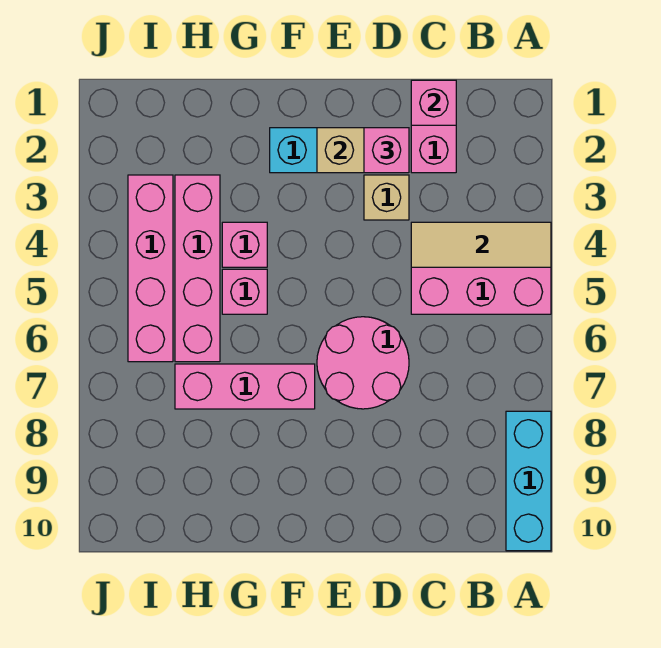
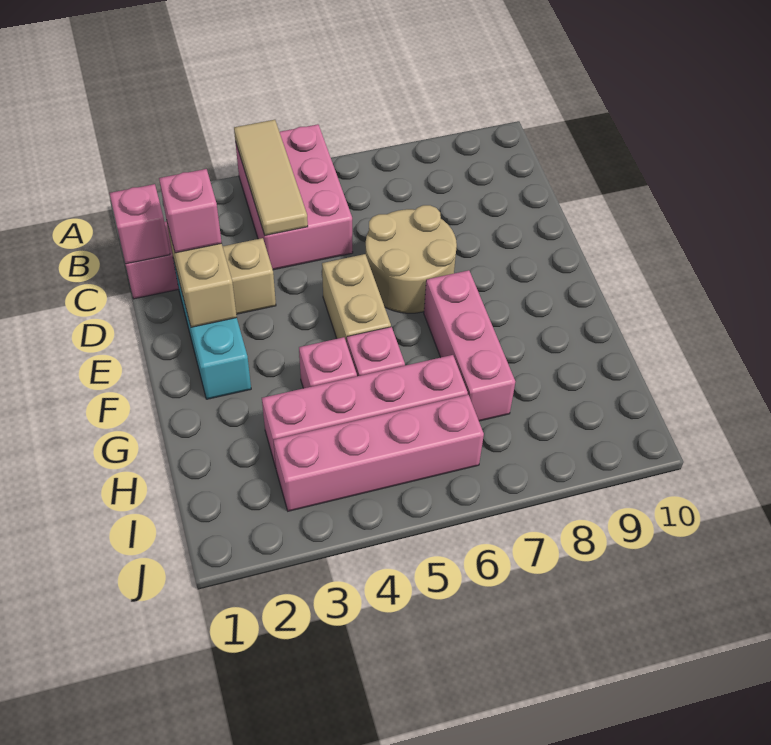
cyan 1x3 brick [506,411,551,551] -> none
pink 2x2 round brick [317,317,409,409] -> tan 2x2 round brick [366,205,457,313]
none -> tan 1x2 brick [322,254,391,343]

